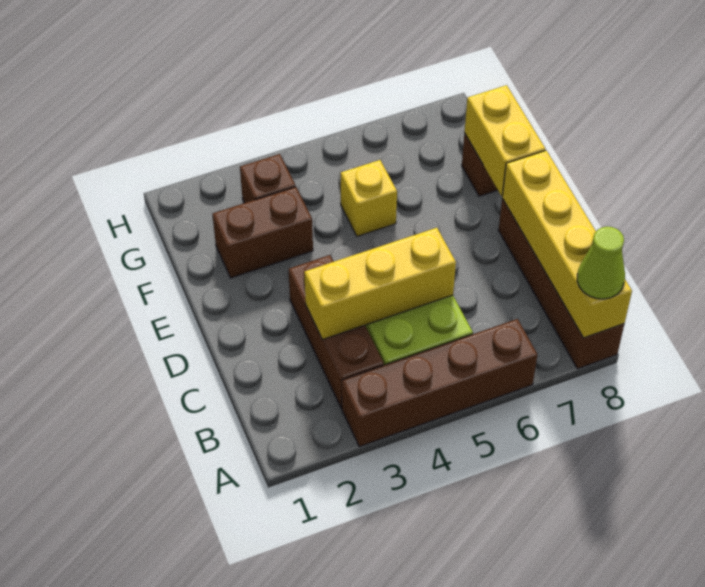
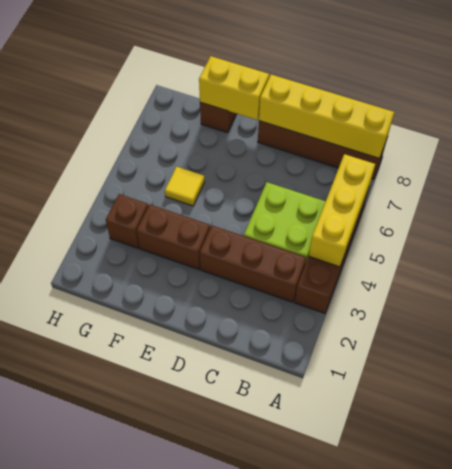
lime 1x1 cone [577,227,625,299] -> none
yellow 1x3 brick [304,228,456,340] -> yellow 1x3 brick moved to [309,154,375,267]
brown 1x2 brick [212,187,313,278] -> brown 1x2 brick turned to [137,204,210,269]
yellow 1x1 brick [341,160,397,236] -> yellow 1x1 tile [165,167,205,206]

